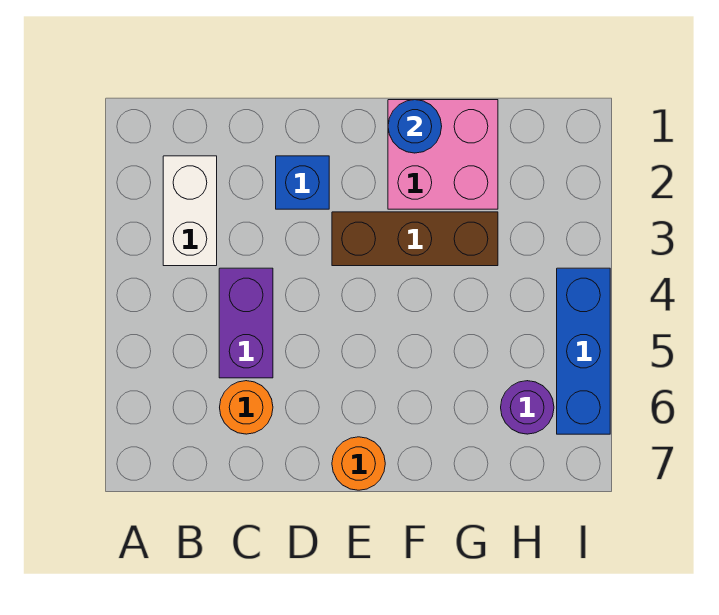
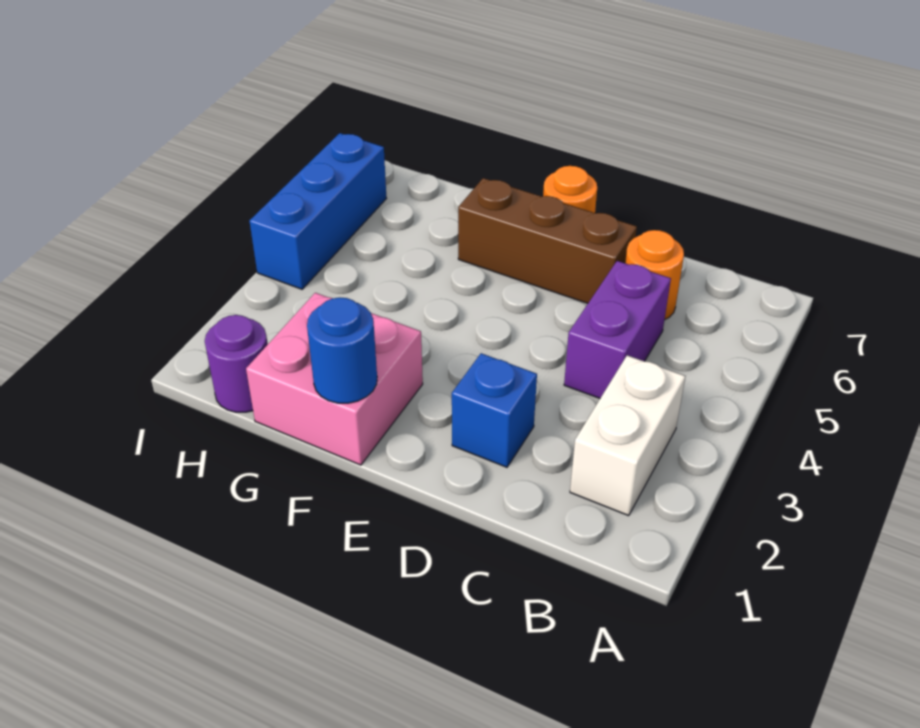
brown 1x3 brick [332,212,498,266] -> brown 1x3 brick moved to [458,178,637,303]
purple 1x1 round brick [501,381,554,434] -> purple 1x1 round brick moved to [205,315,268,412]

